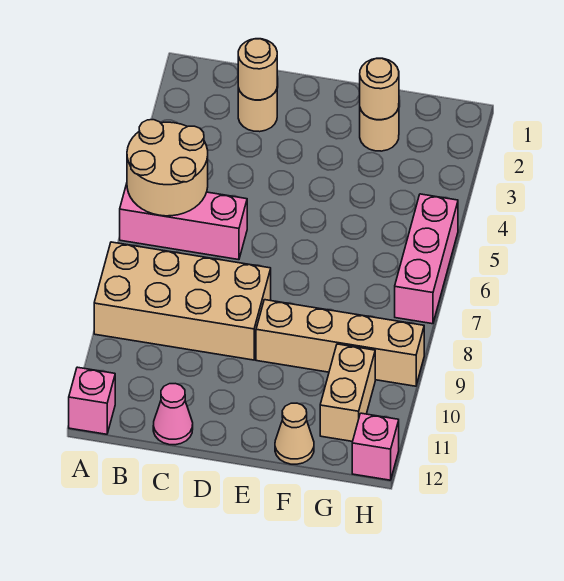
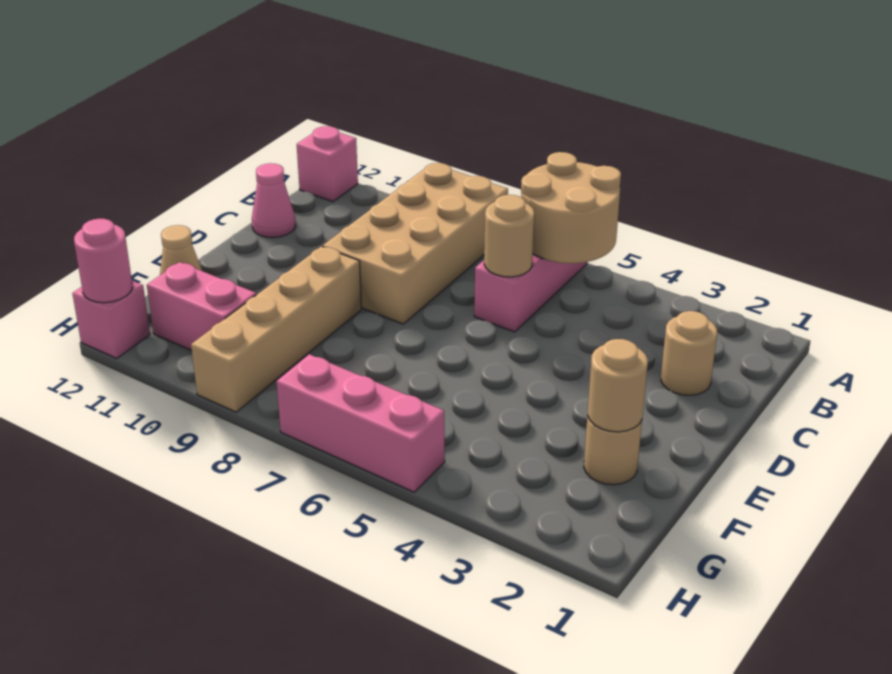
tan 1x1 round brick [238,39,277,100] -> tan 1x1 round brick moved to [484,195,534,277]
tan 1x2 brick [320,344,375,442] -> pink 1x2 brick [147,262,256,351]
none -> pink 1x1 round brick [74,219,133,303]

